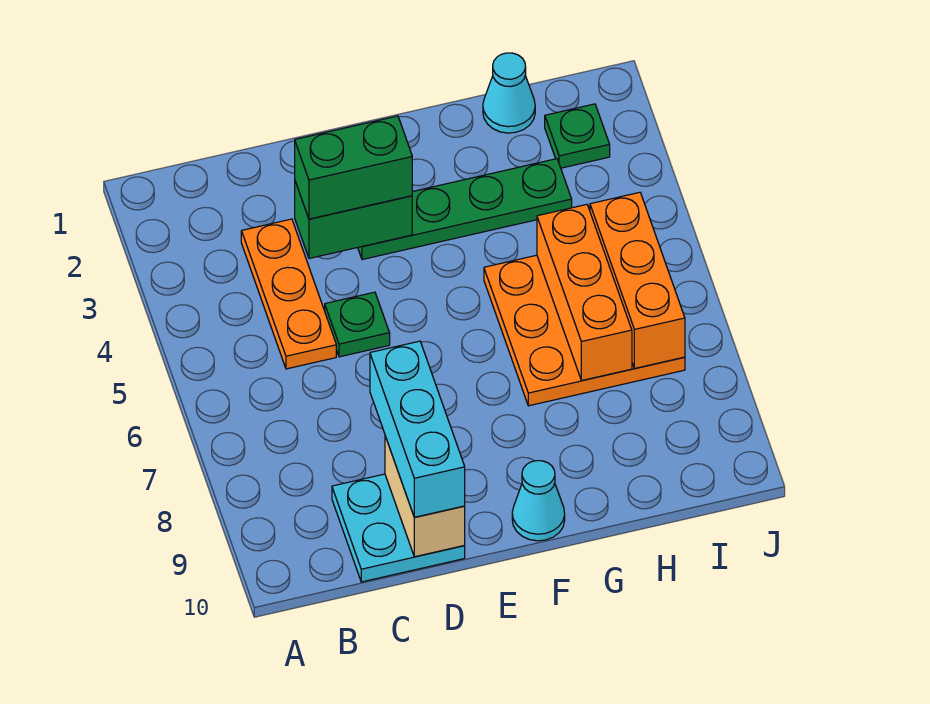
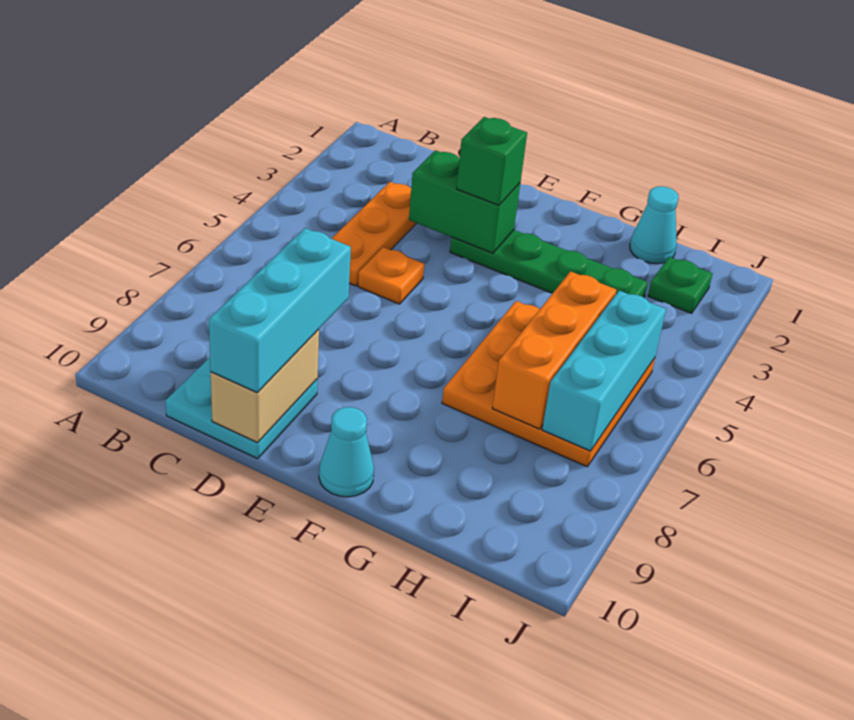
green 1x2 brick [295,116,412,219] -> green 1x1 brick [456,117,527,205]
green 1x1 plate [325,292,390,357] -> orange 1x1 plate [358,247,424,304]
orange 1x3 brick [590,192,685,368] -> cyan 1x3 brick [542,291,666,451]

